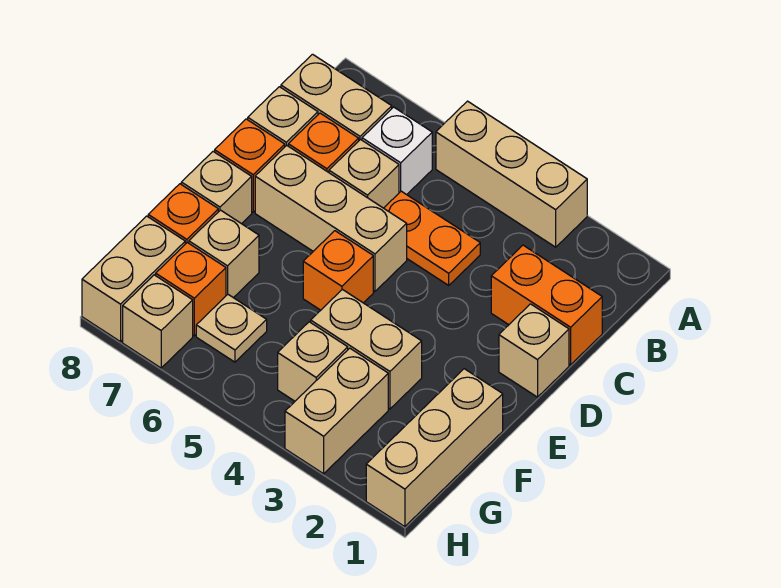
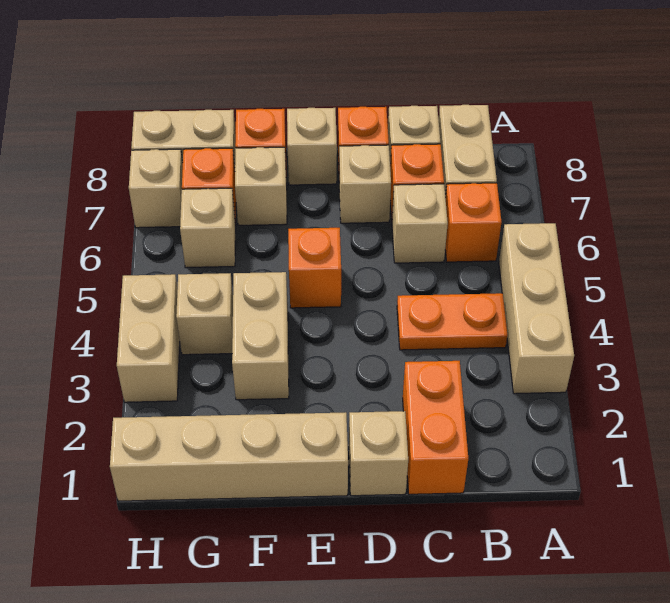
white 1x1 brick [362,107,432,195] -> orange 1x1 brick [445,183,501,262]
orange 1x2 plate [384,191,480,285] -> orange 1x2 plate turned to [397,293,507,350]
tan 1x3 brick [255,146,407,291] -> tan 1x1 brick [339,145,391,223]
tan 1x3 brick [366,369,503,527] -> tan 1x4 brick [110,412,348,501]
tan 1x2 brick [285,348,388,474] -> tan 1x2 brick turned to [117,274,180,402]
tan 1x1 plate [196,295,267,362] -> tan 1x1 brick [180,188,236,268]

